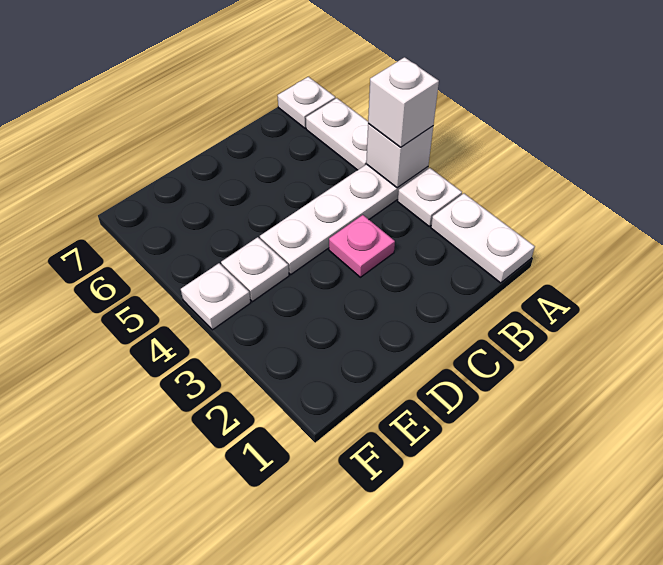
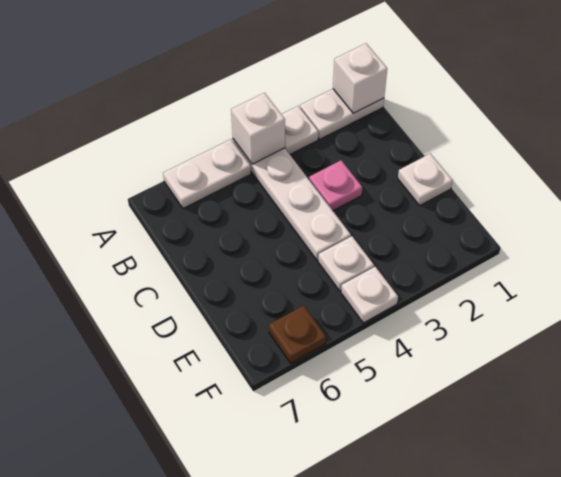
white 1x1 brick [368,57,439,147] -> white 1x1 brick moved to [333,44,387,113]
white 1x1 plate [278,77,335,128] -> white 1x1 plate moved to [398,154,453,205]
none -> brown 1x1 plate [269,306,326,363]

